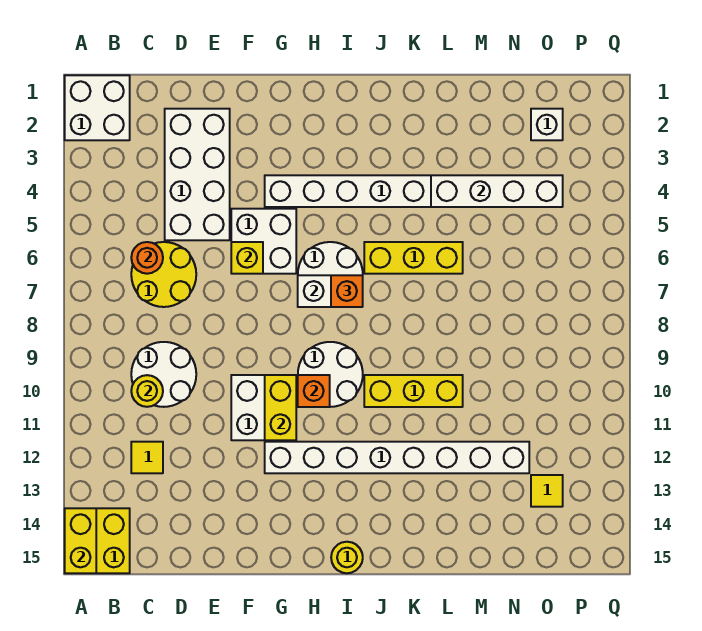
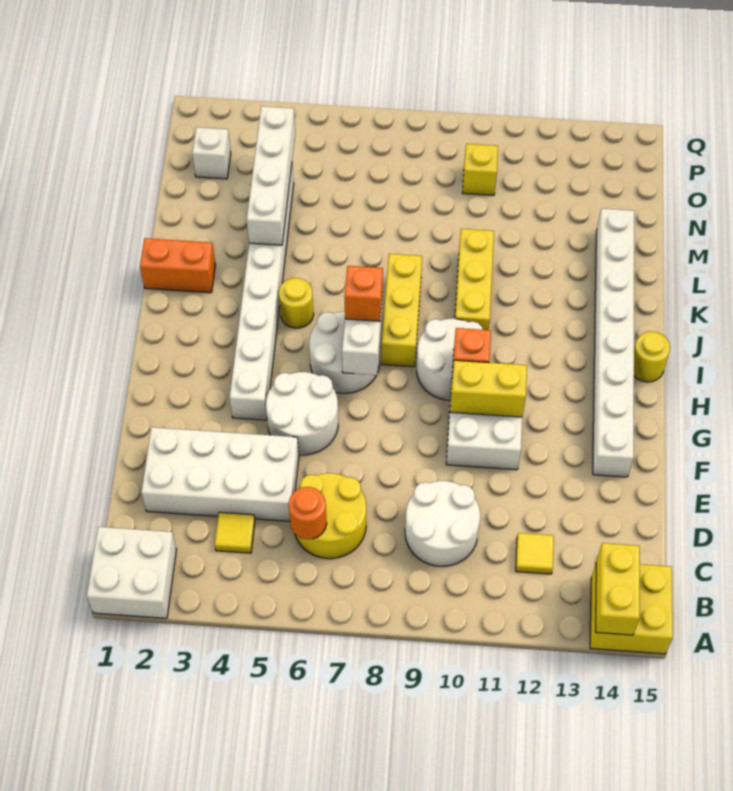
yellow 1x2 brick [65,508,96,573] -> yellow 1x2 brick turned to [595,543,640,635]
yellow 1x1 round brick [131,375,163,407] -> yellow 1x1 round brick moved to [279,278,314,328]
white 2x2 brick [231,209,296,274] -> white 2x2 round brick [266,372,338,455]
yellow 1x1 brick [231,242,263,274] -> yellow 1x1 brick moved to [462,144,498,195]
white 1x8 brick [265,442,529,473] -> white 1x8 brick moved to [593,209,634,477]
yellow 1x3 brick [364,242,463,274] -> yellow 1x3 brick moved to [381,254,422,367]
none -> orange 1x2 brick [140,238,215,293]
yellow 1x1 tile [531,475,563,507] -> yellow 1x1 tile moved to [215,512,255,553]

